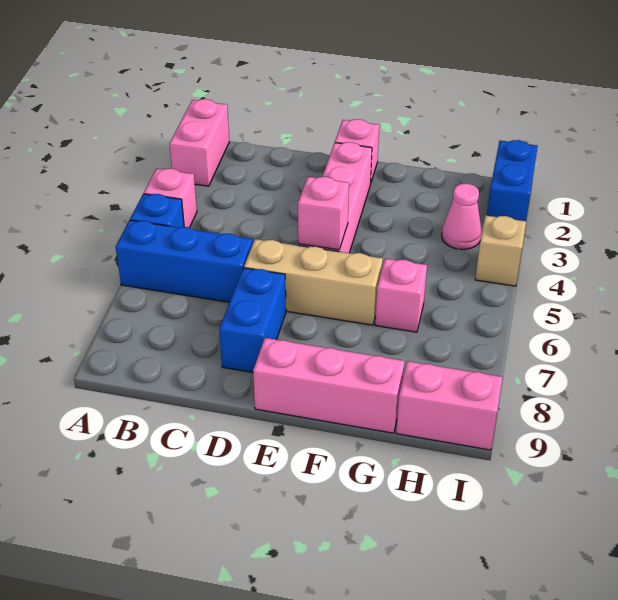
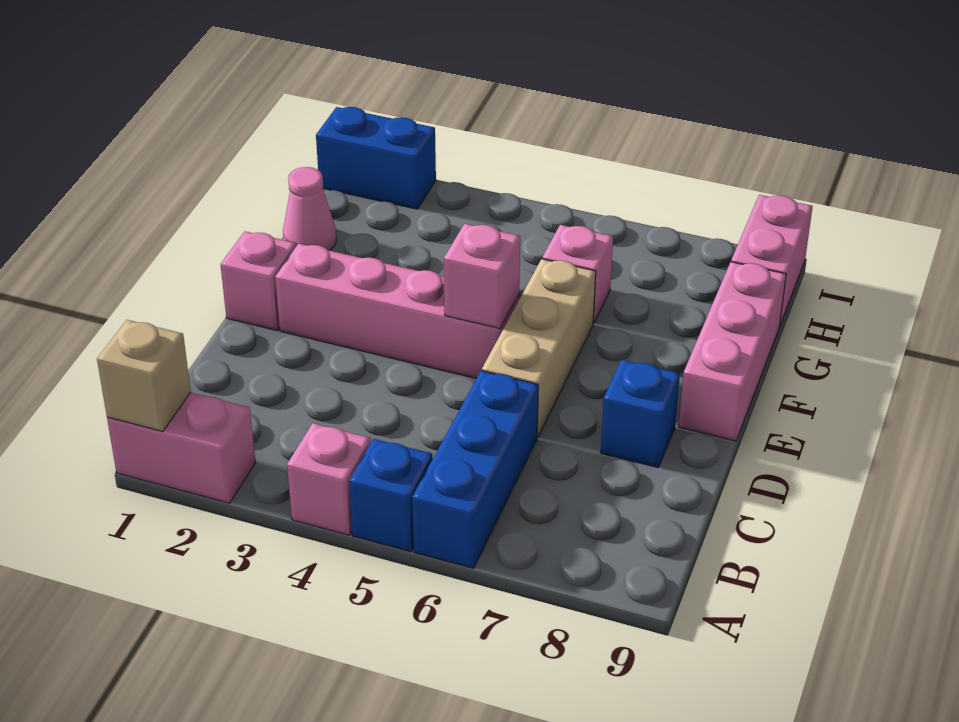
blue 1x2 brick [219,268,286,373] -> blue 1x1 brick [601,360,680,467]
pink 1x1 cone [442,184,482,249] -> pink 1x1 cone moved to [283,167,336,251]
tan 1x1 brick [475,215,526,286] -> tan 1x1 brick moved to [97,320,191,432]

